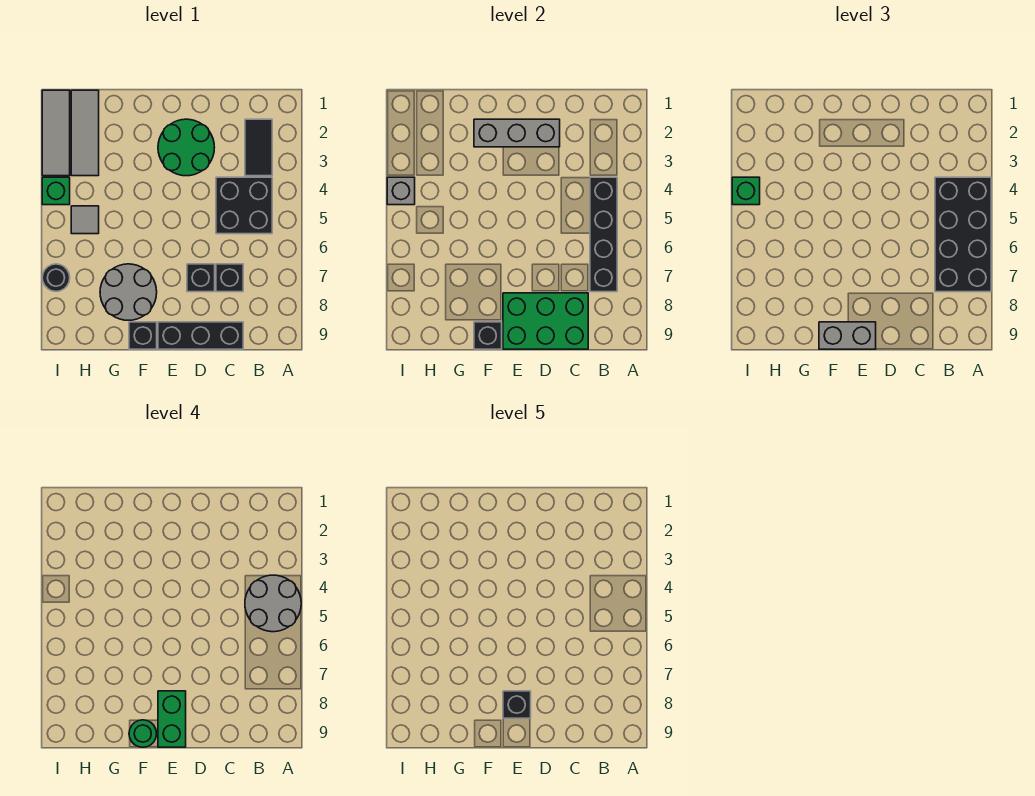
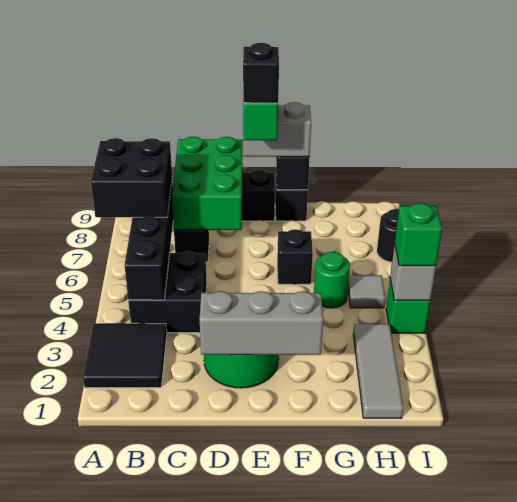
black 2x4 brick [935,177,991,292] -> black 2x2 brick [91,138,172,217]
grey 2x2 round brick [245,575,301,632] -> none
black 1x2 tile [245,119,272,176] -> black 2x2 tile [83,323,167,388]
green 2x3 brick [503,293,588,349] -> green 2x3 brick turned to [172,137,243,230]
black 1x1 brick [187,264,215,292] -> black 1x1 brick moved to [277,229,313,284]
grey 2x2 round brick [100,264,157,320] -> none
green 1x1 round brick [129,720,157,747] -> green 1x1 round brick moved to [314,252,350,308]
grey 1x3 tile [42,90,70,176] -> none

